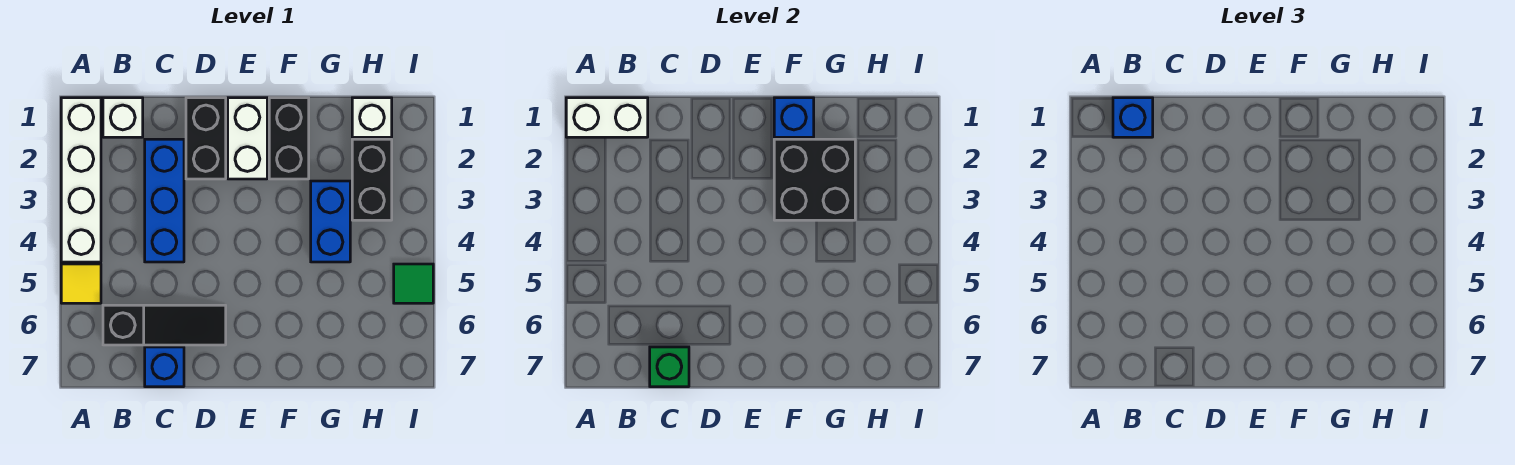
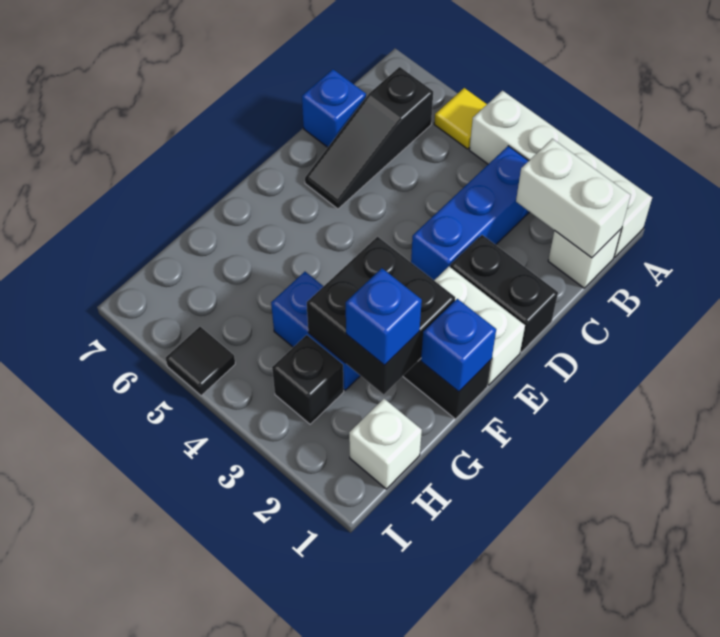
white 1x2 brick [566,98,648,137] -> white 1x2 brick turned to [516,139,631,258]
blue 1x1 brick [1113,98,1153,137] -> blue 1x1 brick moved to [346,268,422,365]
blue 1x3 brick [145,139,184,262] -> blue 1x3 brick turned to [411,146,529,280]
green 1x1 brick [650,347,689,387] -> none
black 1x2 brick [352,139,392,220] -> black 1x1 brick [272,335,344,424]
green 1x1 tile [394,264,433,303] -> black 1x1 tile [166,327,235,396]

